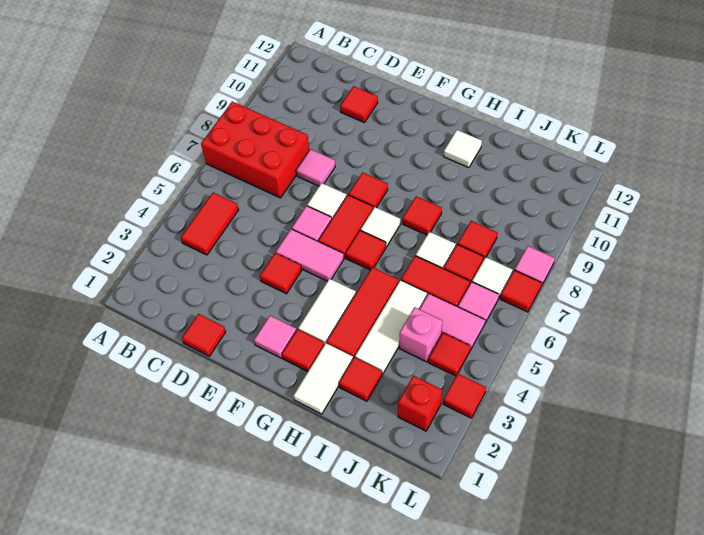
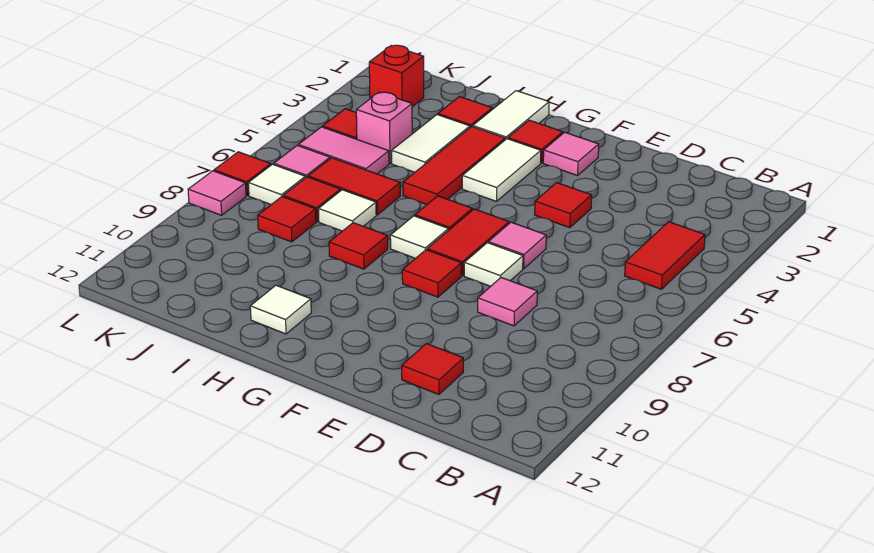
red 2x3 brick [201,102,309,198] -> none
red 1x1 tile [182,314,226,356] -> none
pink 1x2 tile [276,229,344,281] -> none
white 1x3 tile [355,280,427,374] -> white 1x2 tile [392,115,470,172]
red 1x1 tile [443,374,486,418] -> none

